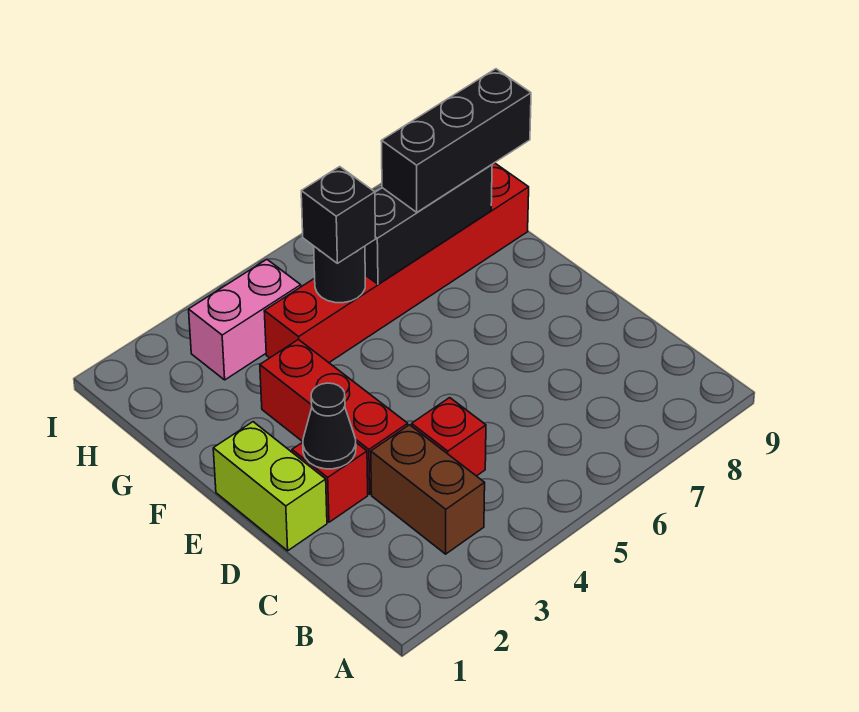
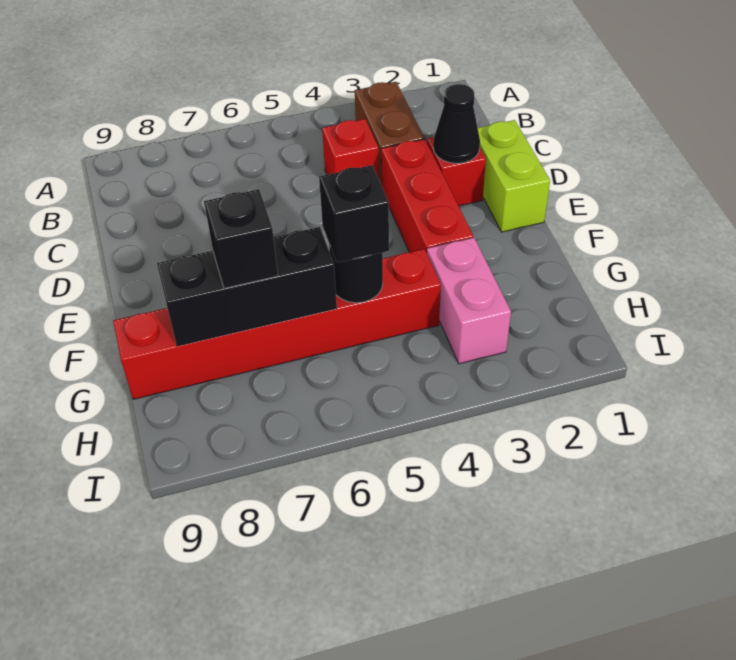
black 1x3 brick [381,69,531,212] -> black 1x1 brick [204,189,278,288]
pink 1x2 brick [189,260,301,380] -> pink 1x2 brick turned to [427,238,511,364]

